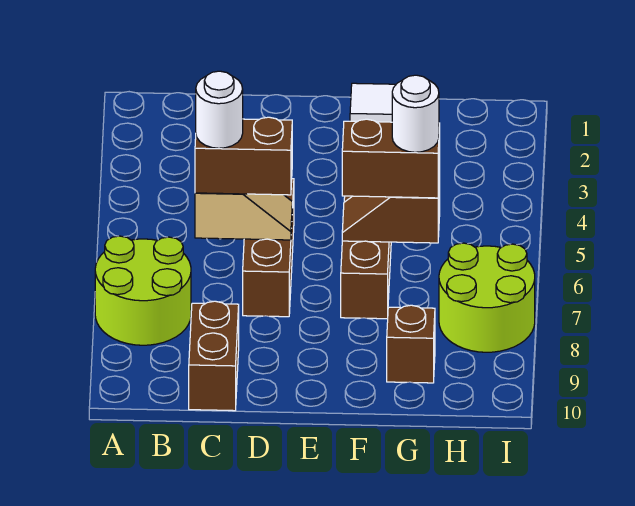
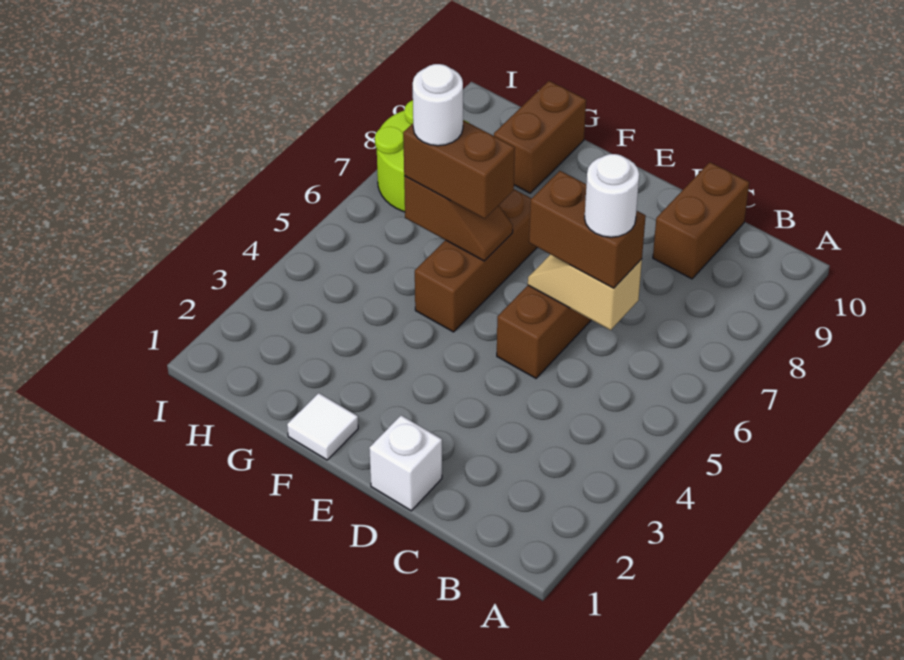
lime 2x2 round brick [95,236,191,345] -> none
none -> white 1x1 brick [369,415,442,511]
brown 1x1 brick [387,305,435,383] -> brown 1x2 brick [494,81,586,193]

